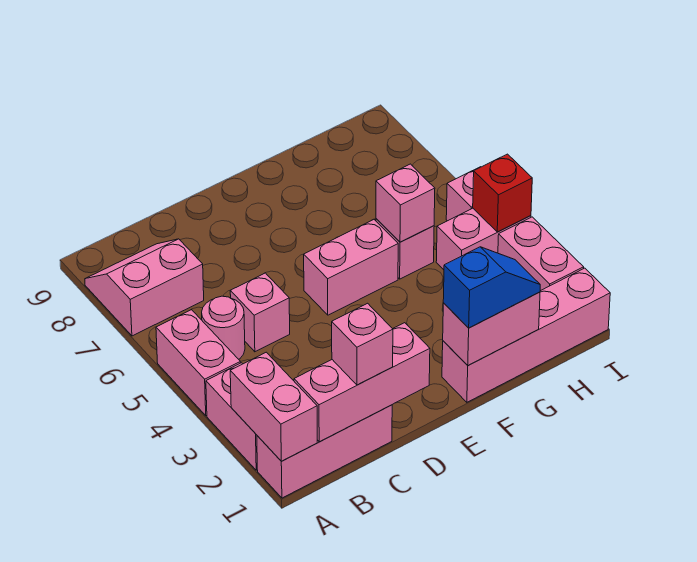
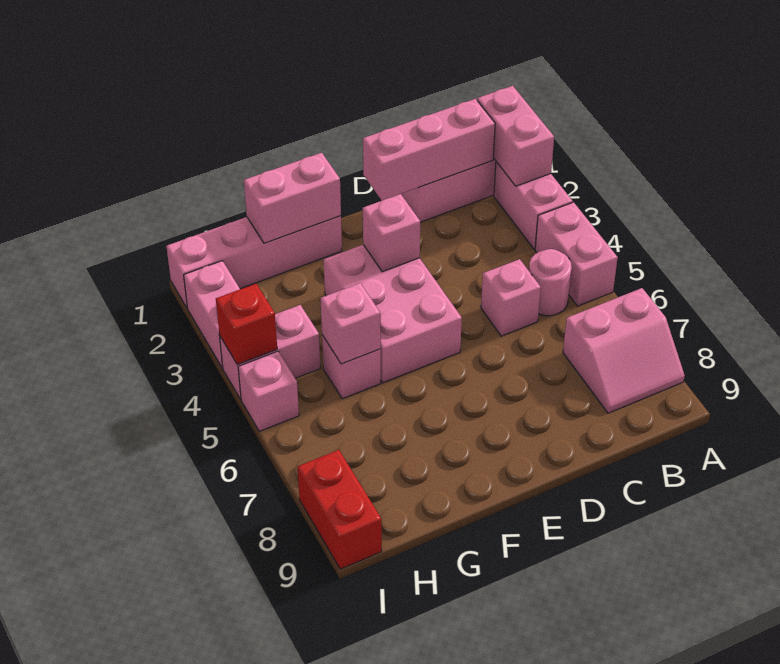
pink 1x1 brick [332,303,393,385] -> pink 1x1 brick moved to [363,194,420,272]
pink 1x2 brick [304,219,398,315] -> pink 2x3 brick [324,245,462,383]
blue 1x2 slope [443,247,540,328] -> none
none -> red 1x2 brick [298,450,382,569]

